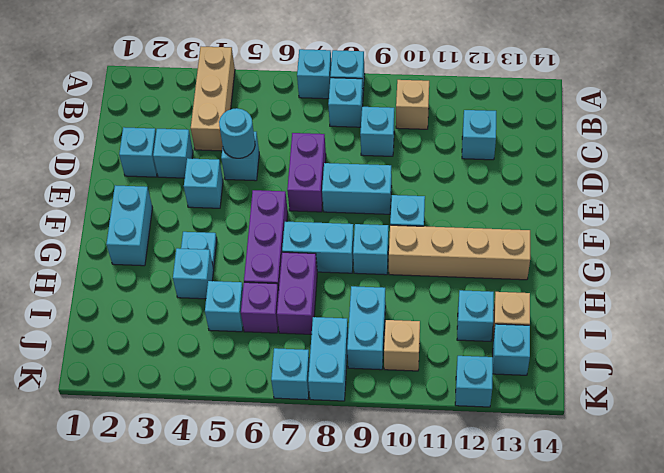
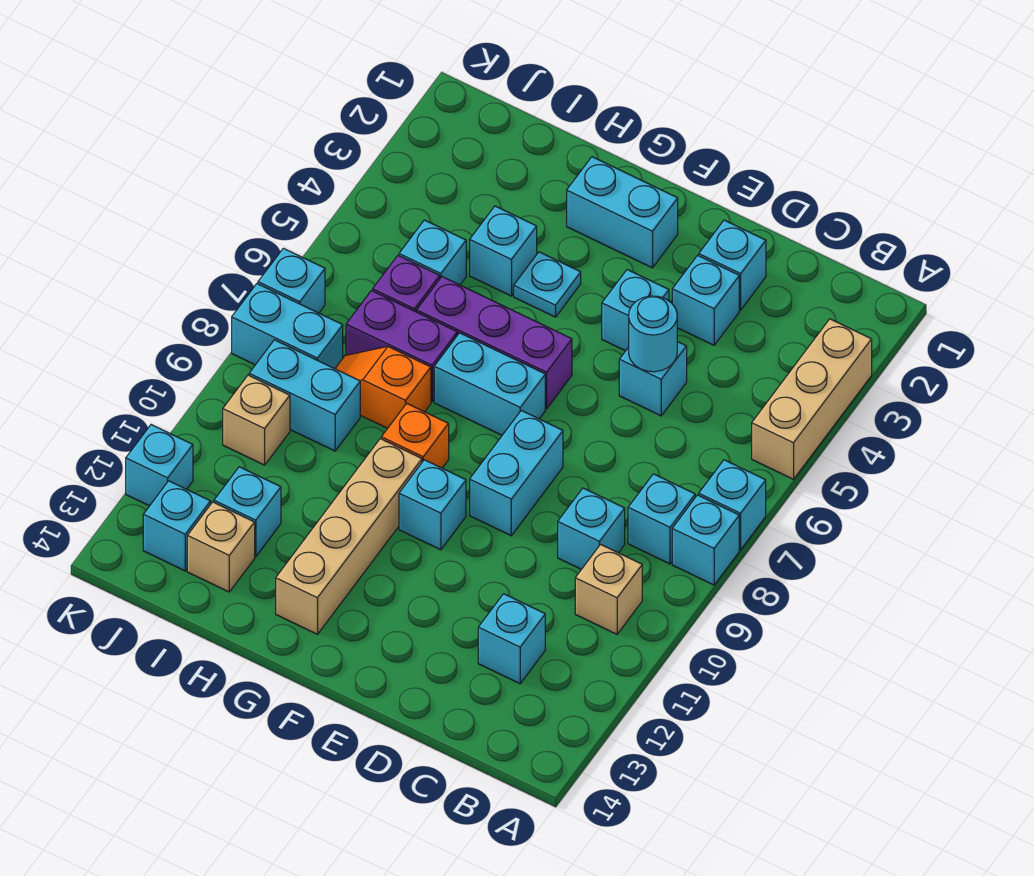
tan 1x3 brick [191,47,235,151] -> tan 1x3 brick turned to [752,319,872,479]
purple 1x2 brick [287,133,326,212] -> none
cyan 1x2 brick [282,222,354,273] -> cyan 1x2 brick turned to [434,333,545,435]
cyan 1x1 brick [353,224,389,275] -> orange 1x1 brick [381,403,449,468]
none -> orange 1x2 slope [335,346,431,428]

